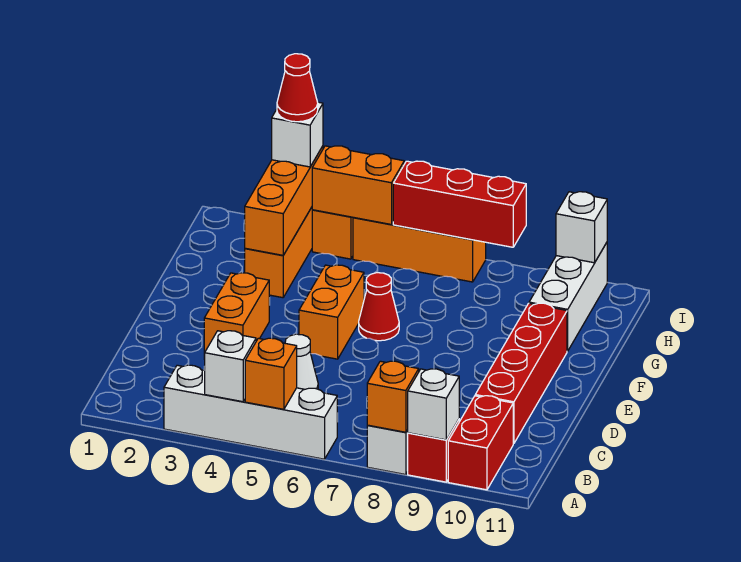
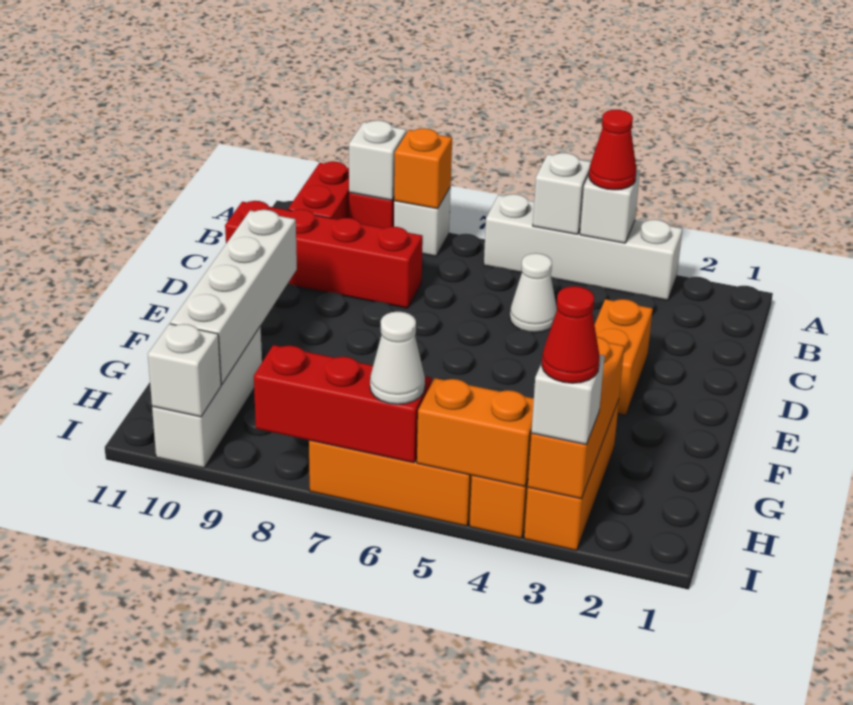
orange 1x1 brick [245,338,297,409] -> white 1x1 brick [533,153,591,234]
red 1x4 brick [475,303,567,444] -> red 1x4 brick turned to [225,201,423,308]
orange 1x2 brick [299,265,364,359] -> none
none -> white 1x4 brick [170,210,297,384]
red 1x1 cone [359,273,399,341] -> red 1x1 cone moved to [589,110,637,190]
none -> white 1x1 cone [370,312,425,404]

